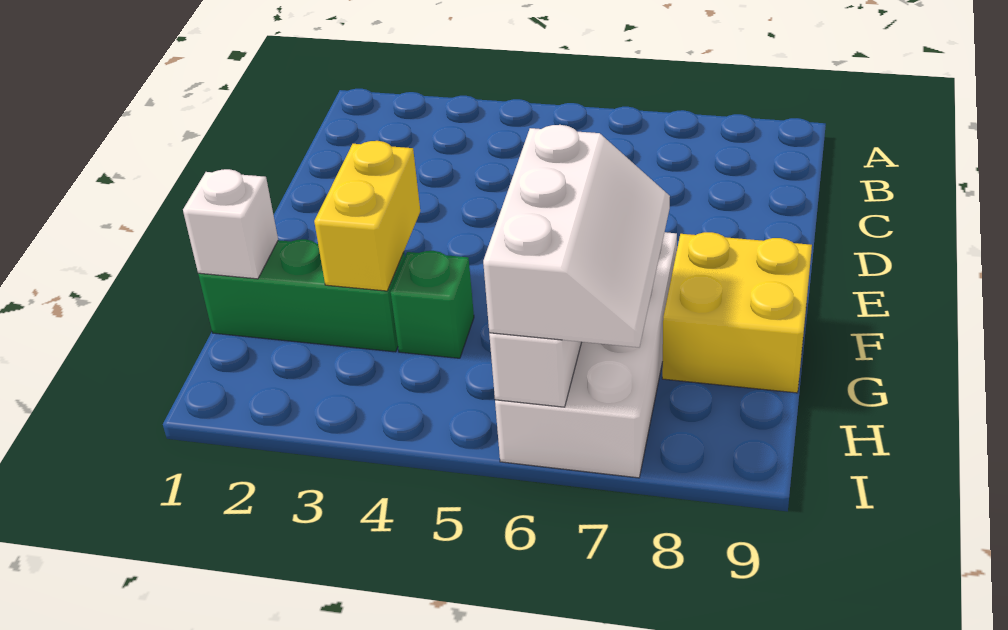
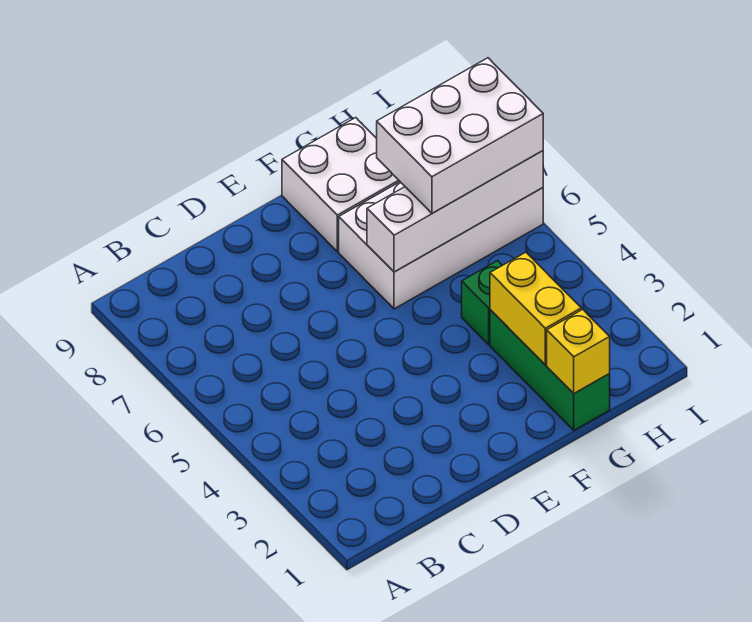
yellow 1x2 brick [314,141,420,291] -> yellow 1x2 brick turned to [490,252,581,365]
yellow 2x2 brick [662,232,812,393] -> white 2x2 brick [282,118,400,252]
white 1x1 brick [183,169,278,279] -> yellow 1x1 brick [547,309,610,393]
white 2x3 slope [483,125,670,347] -> white 2x3 brick [377,58,543,213]

